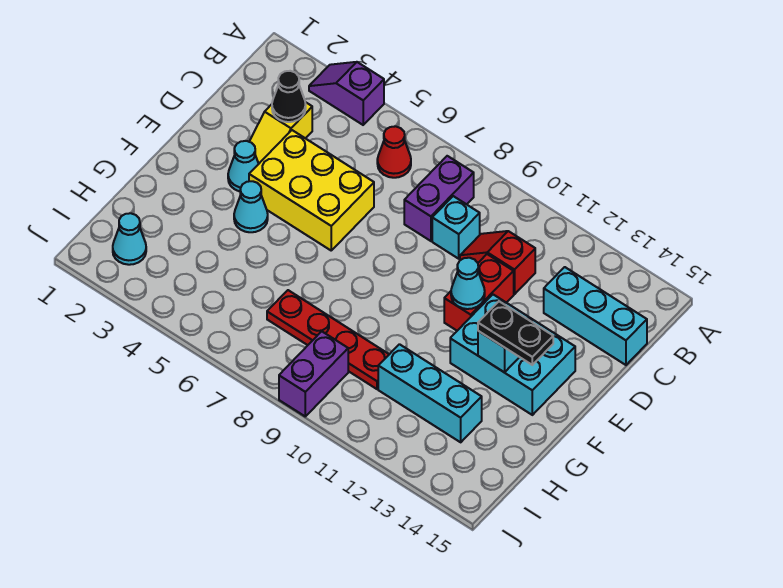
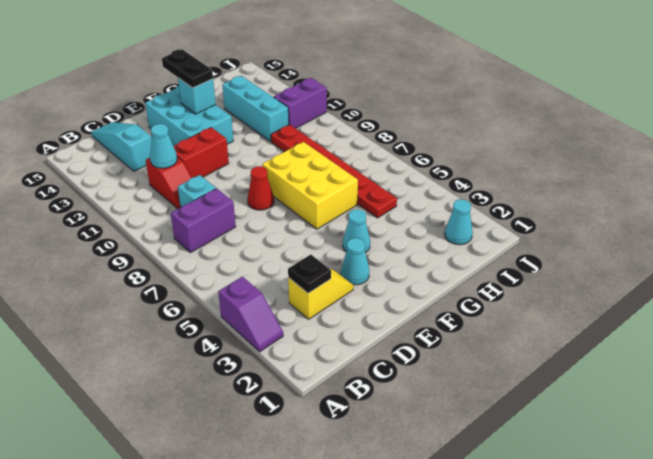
red 1x1 cone [377,126,411,178] -> red 1x1 cone moved to [247,166,274,210]
black 1x1 cone [272,71,306,122] -> black 1x1 plate [288,255,331,293]
cyan 1x3 brick [544,267,647,365] -> cyan 1x3 slope [91,122,152,171]
yellow 2x3 brick [249,130,374,250] -> yellow 2x3 brick moved to [262,142,358,229]
cyan 1x1 cone [451,258,485,309] -> cyan 1x1 cone moved to [150,124,177,168]
red 1x4 plate [267,290,389,389] -> red 1x6 plate [271,125,397,218]
purple 1x2 brick [279,331,348,416] -> purple 1x2 brick moved to [274,78,327,129]

